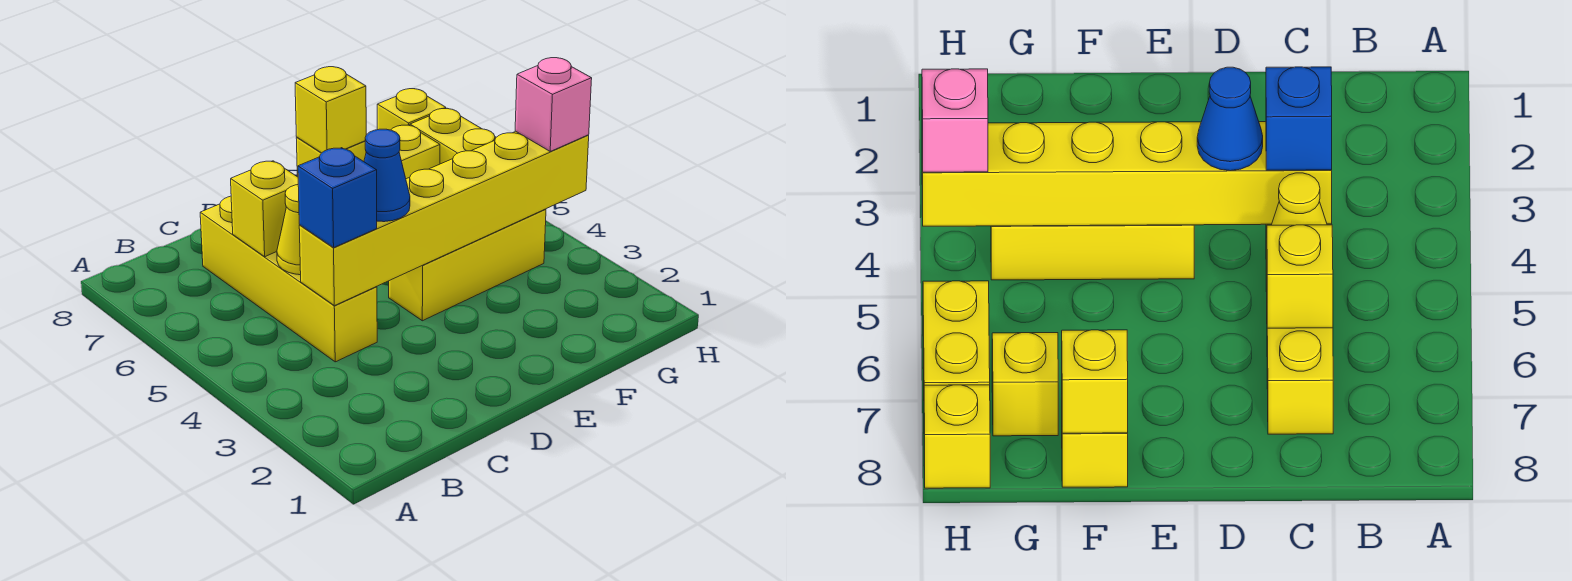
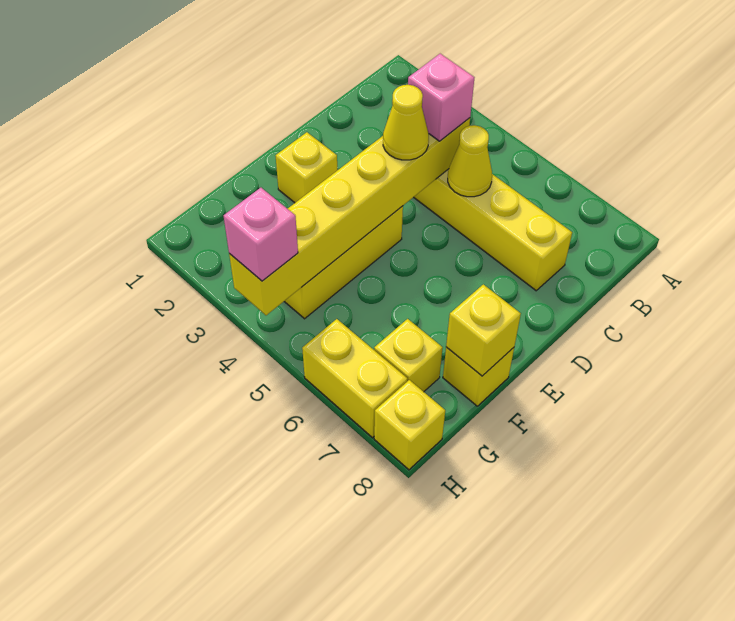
blue 1x1 brick [298,148,377,247] -> pink 1x1 brick [408,54,474,141]
yellow 1x1 brick [231,161,298,257] -> yellow 1x1 brick moved to [276,132,337,203]
blue 1x1 cone [364,129,410,222] -> yellow 1x1 cone [383,85,429,160]

